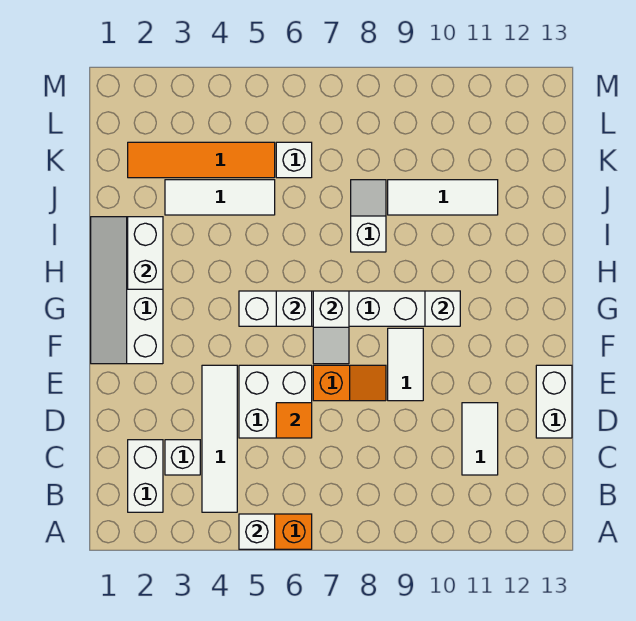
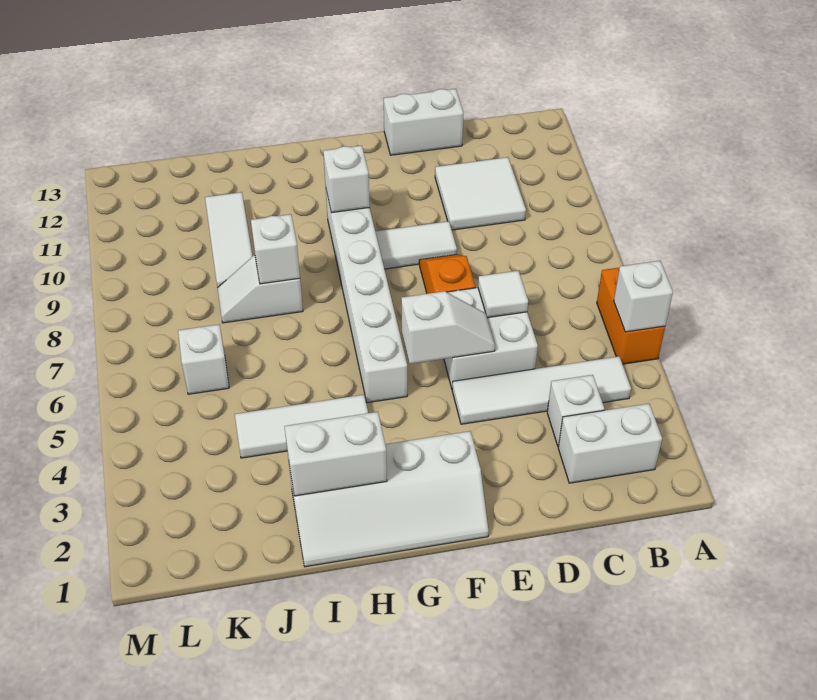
white 1x2 tile [462,403,498,475] -> white 2x2 tile [435,157,526,230]
orange 1x1 tile [276,403,312,438] -> white 1x1 tile [478,271,528,318]
white 1x2 slope [313,291,349,364] -> white 1x2 slope moved to [401,291,495,364]
white 1x1 brick [276,291,312,326] -> white 1x1 brick moved to [251,214,300,284]
white 1x3 tile [165,180,275,215] -> white 1x3 tile turned to [235,395,368,458]
orange 1x4 tile [128,142,275,178] -> none

